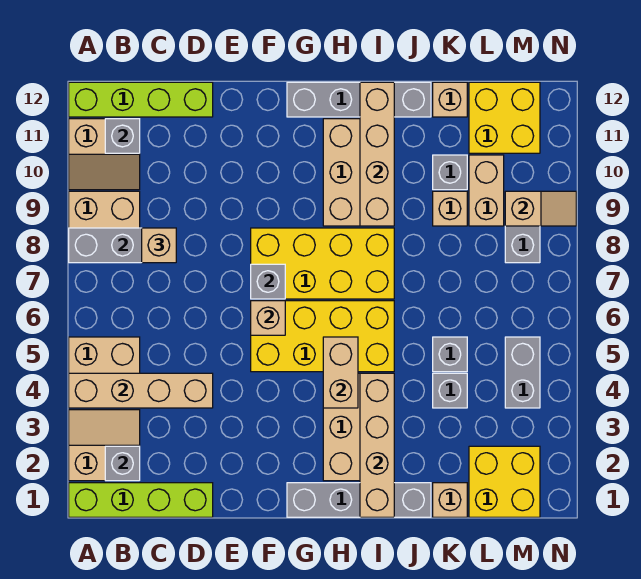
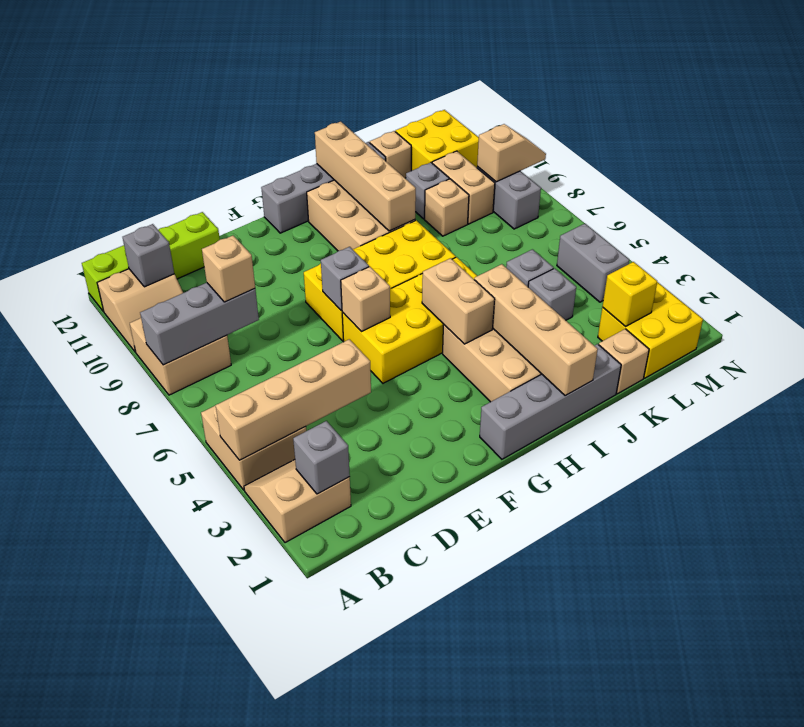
lime 1x4 brick [69,483,213,517] -> none
none -> yellow 1x1 brick [602,262,657,327]

